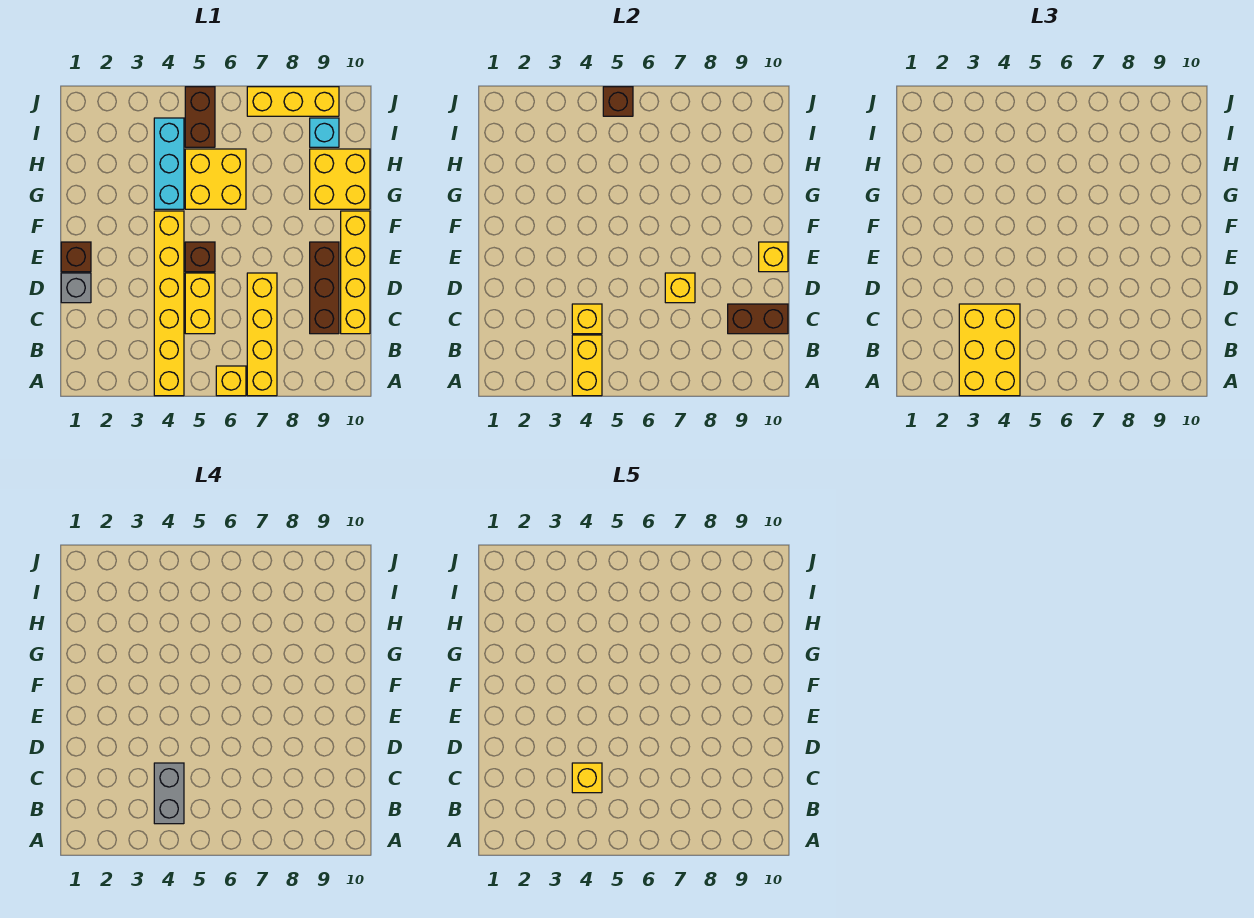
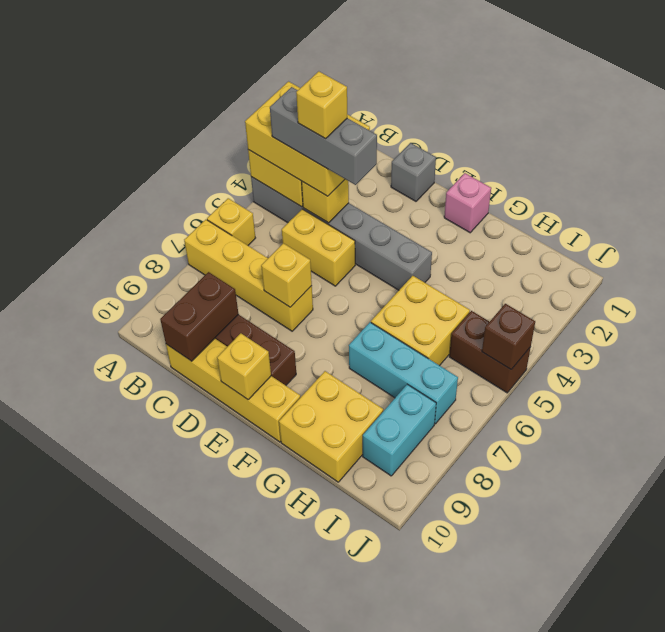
yellow 1x6 brick [154,211,184,396] -> grey 1x6 brick [251,177,432,290]
grey 1x2 brick [154,763,184,824] -> grey 1x3 brick [270,87,377,185]
brown 1x1 brick [61,242,91,272] -> none
brown 1x1 brick [185,242,215,272] -> none
none -> pink 1x1 brick [444,173,491,233]
cyan 1x3 brick [154,118,184,209] -> cyan 1x3 brick moved to [349,322,458,424]
cyan 1x1 brick [310,118,339,147] -> cyan 1x2 brick [363,384,436,476]
yellow 1x3 brick [247,87,339,116] -> none

